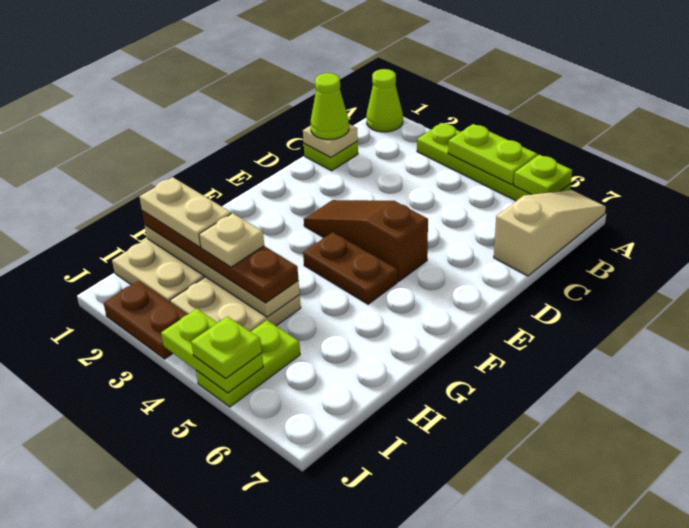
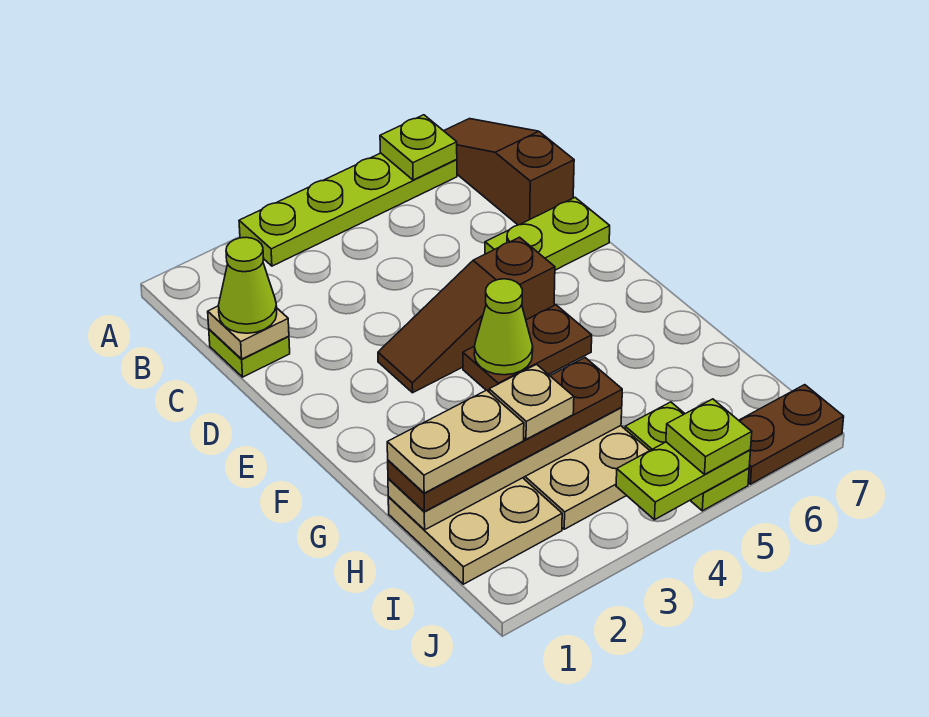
lime 1x1 cone [366,69,403,132] -> lime 1x1 cone moved to [474,279,533,375]
lime 1x2 plate [448,124,537,185] -> lime 1x2 plate moved to [485,198,610,270]
tan 1x3 slope [494,190,606,276] -> brown 1x3 slope [444,119,574,225]
brown 1x2 plate [104,281,187,359] -> brown 1x2 plate moved to [739,385,844,484]

